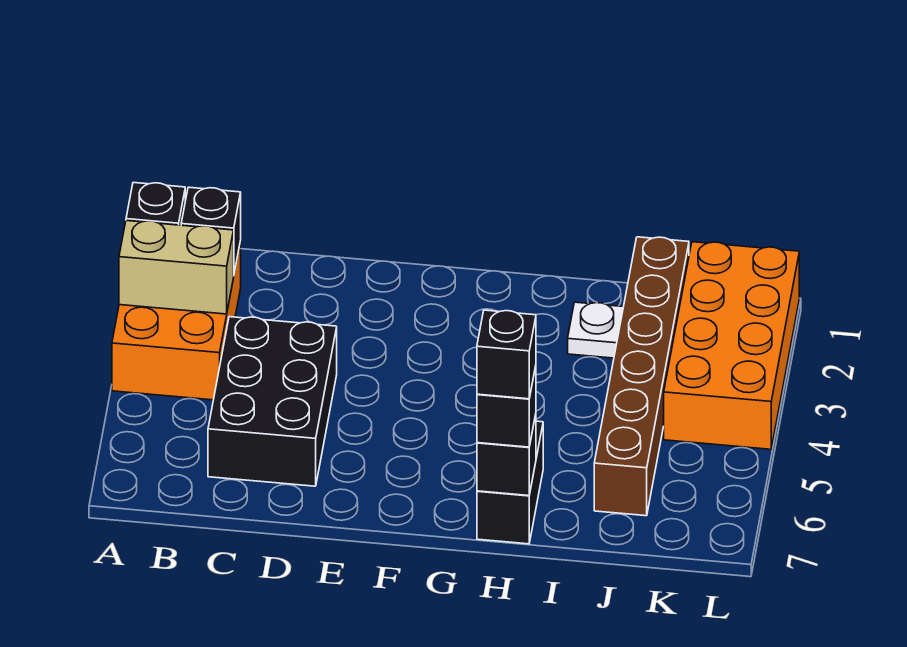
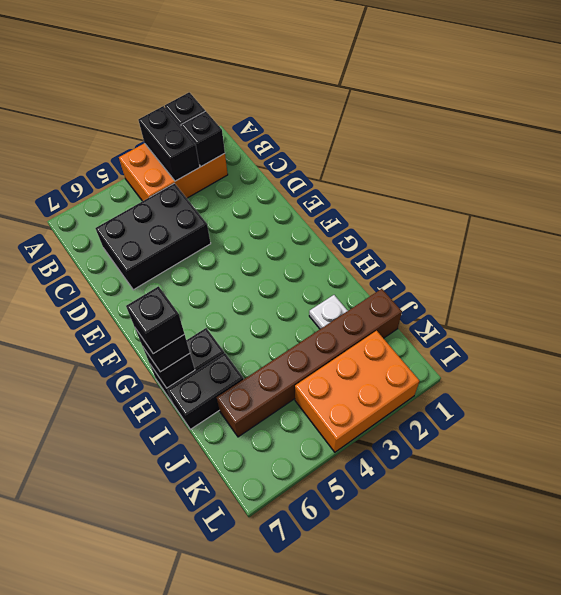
tan 1x2 brick [119,221,234,314] -> black 1x2 brick [138,106,200,181]
none -> black 1x2 brick [168,353,244,429]
orange 2x4 brick [664,242,799,449] -> orange 2x3 brick [295,331,420,452]

